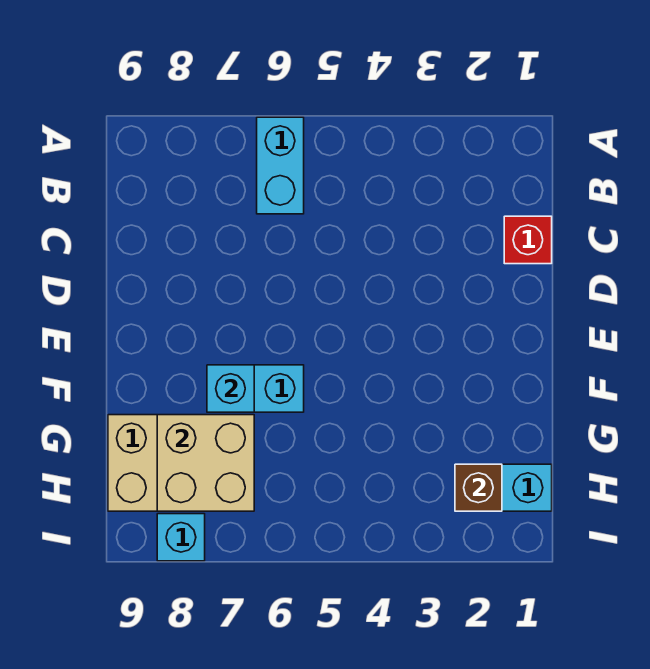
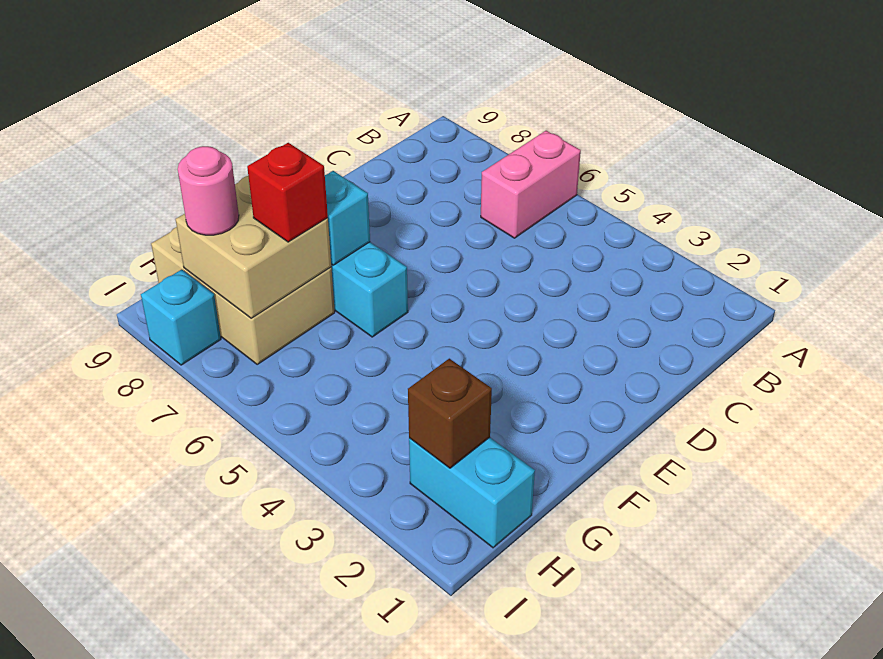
cyan 1x2 brick [257,117,304,214] -> pink 1x2 brick [481,131,581,238]
red 1x1 brick [504,216,552,264] -> red 1x1 brick moved to [247,143,328,242]
none -> pink 1x1 round brick [178,146,239,235]

